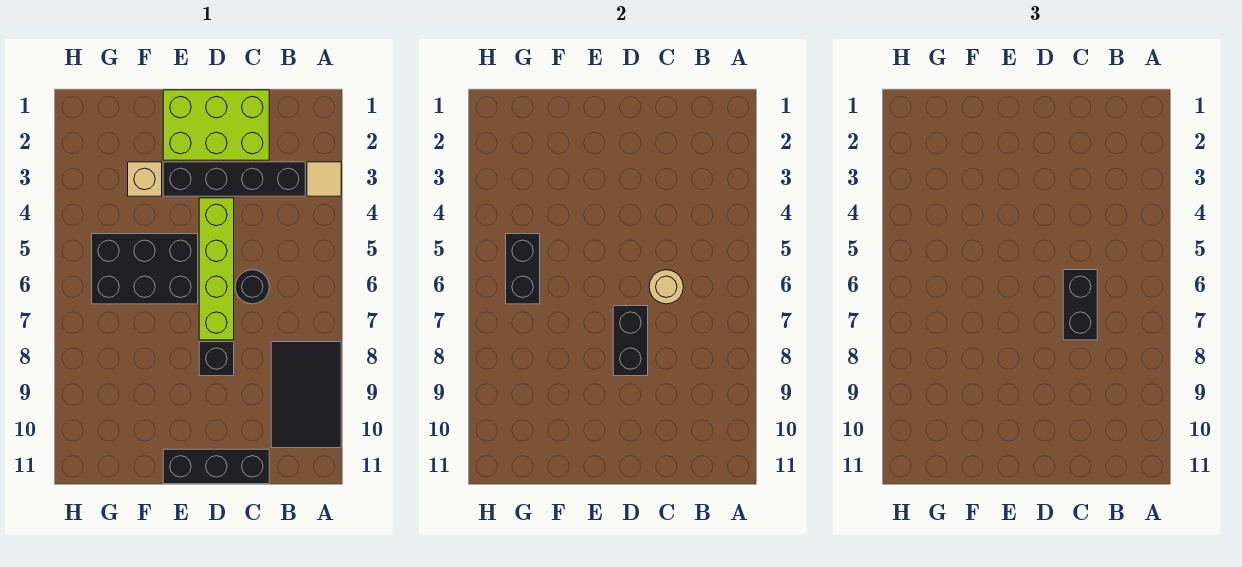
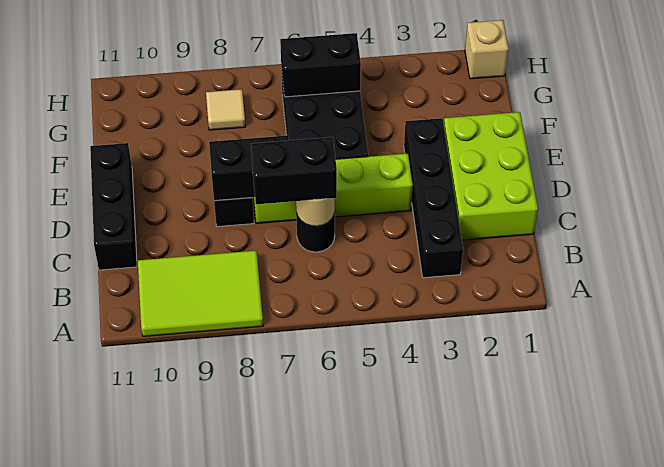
tan 1x1 tile [307,162,341,196] -> tan 1x1 tile moved to [206,89,245,130]
black 2x3 tile [271,342,341,448] -> lime 2x3 tile [138,251,263,336]
tan 1x1 brick [128,162,162,196] -> tan 1x1 brick moved to [465,20,509,79]

